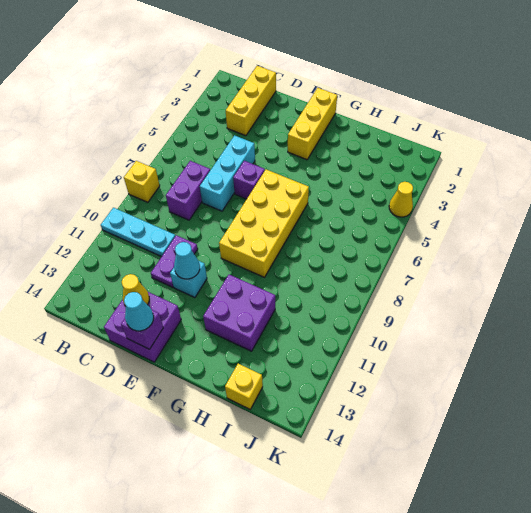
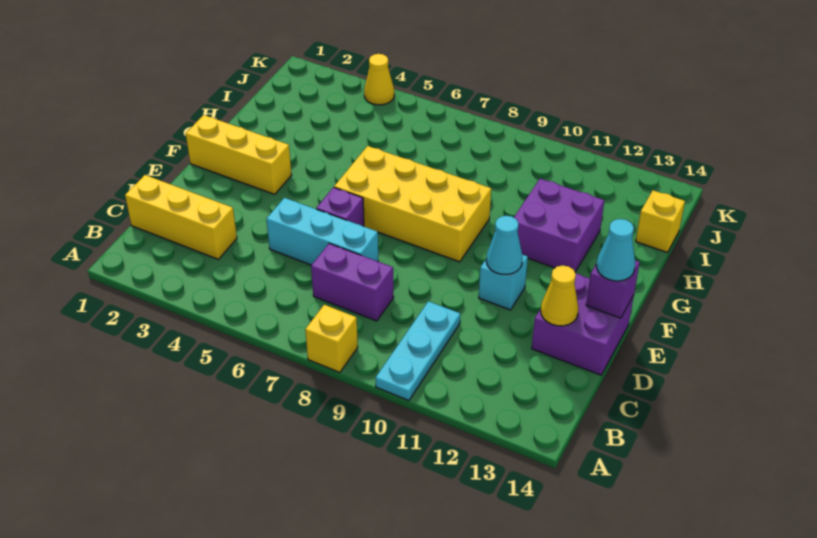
purple 1x2 plate [151,235,198,287] -> none

